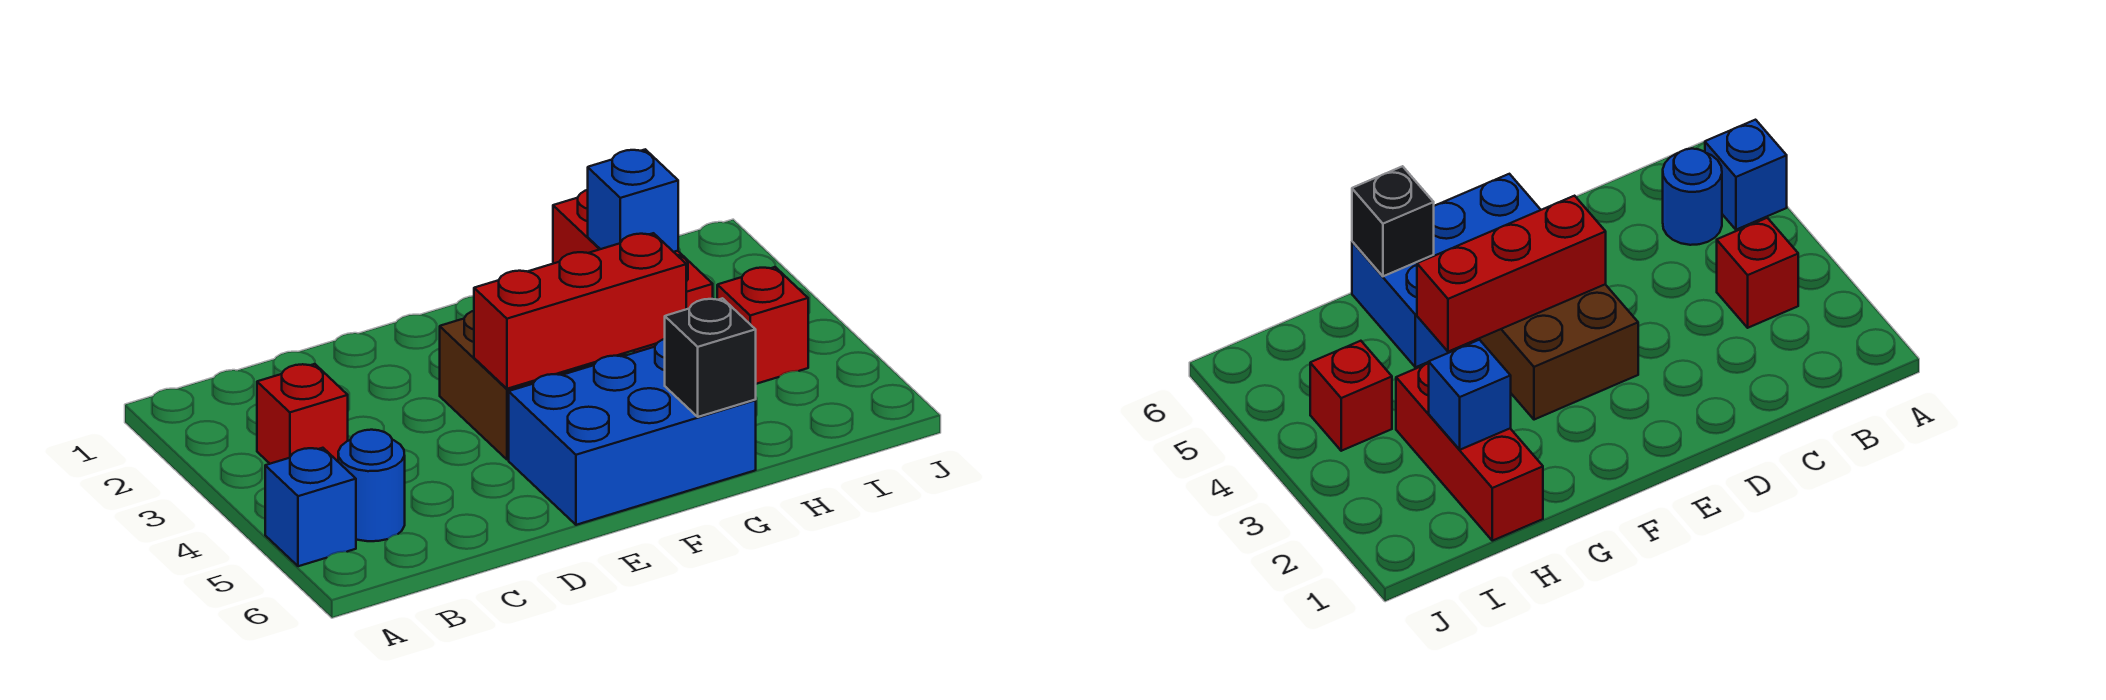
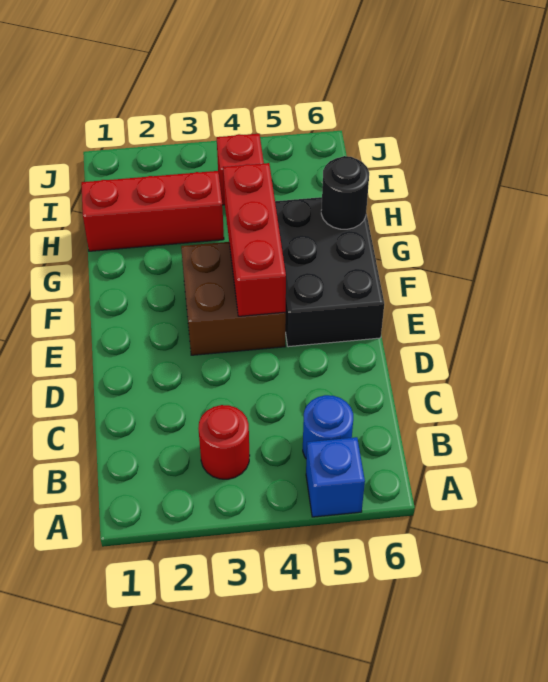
red 1x1 brick [257,364,348,464] -> red 1x1 round brick [198,405,250,479]
blue 2x3 brick [509,339,756,525] -> black 2x3 brick [275,197,384,347]
black 1x1 brick [665,298,756,417] -> black 1x1 round brick [321,156,369,229]
blue 1x1 brick [588,149,678,252] -> none

